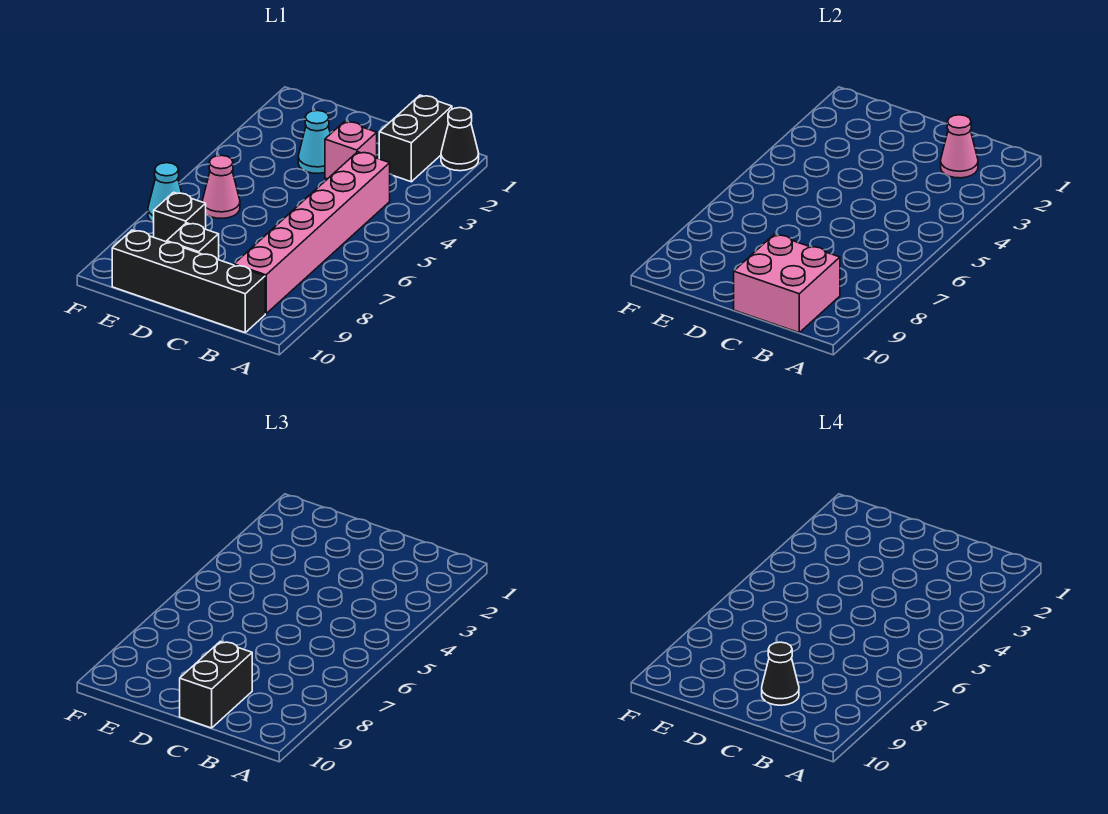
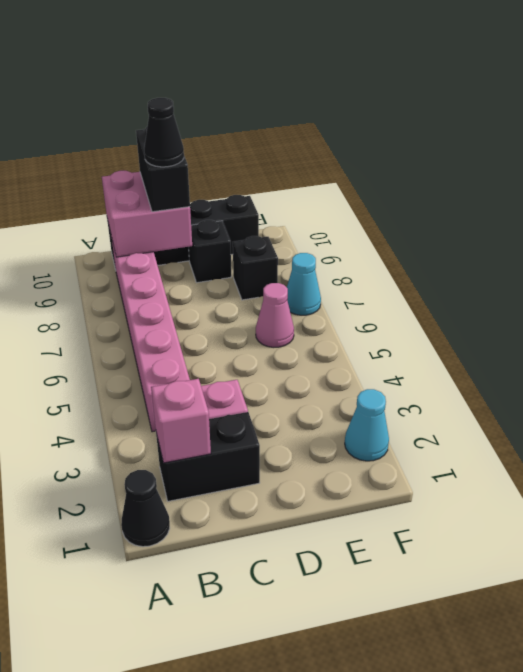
black 1x2 brick [379,95,452,182] -> black 1x2 brick turned to [156,412,260,501]
pink 1x1 cone [941,115,978,178] -> pink 1x1 brick [151,379,211,463]
cyan 1x1 cone [298,110,330,174] -> cyan 1x1 cone moved to [345,389,389,461]

